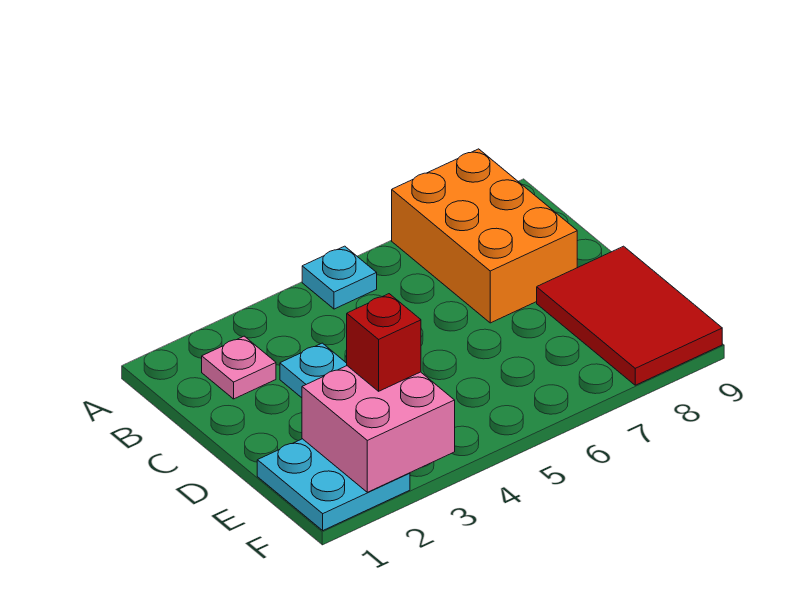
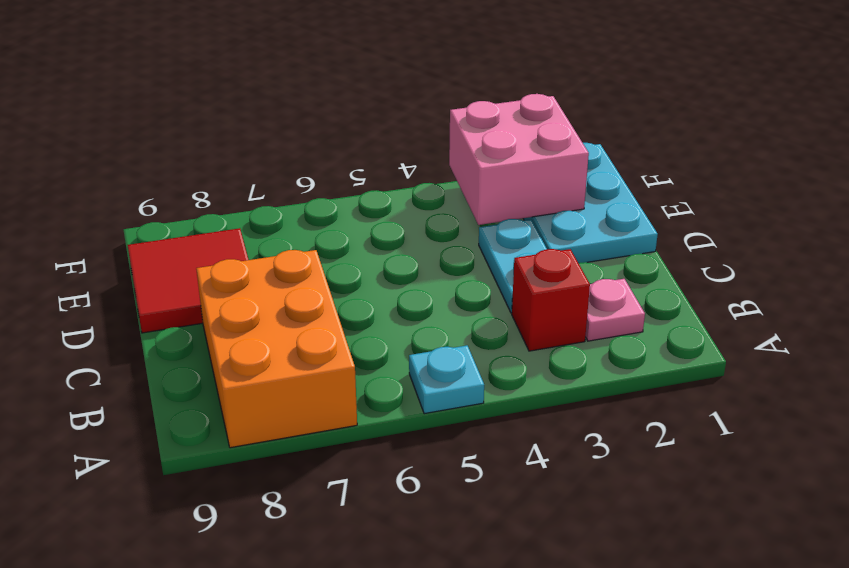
red 2x3 tile [537,246,722,385] -> red 2x2 tile [128,228,249,333]
cyan 2x2 plate [257,439,410,530] -> cyan 2x3 plate [523,143,658,263]
red 1x1 brick [347,294,421,391] -> red 1x1 brick moved to [512,249,590,351]

